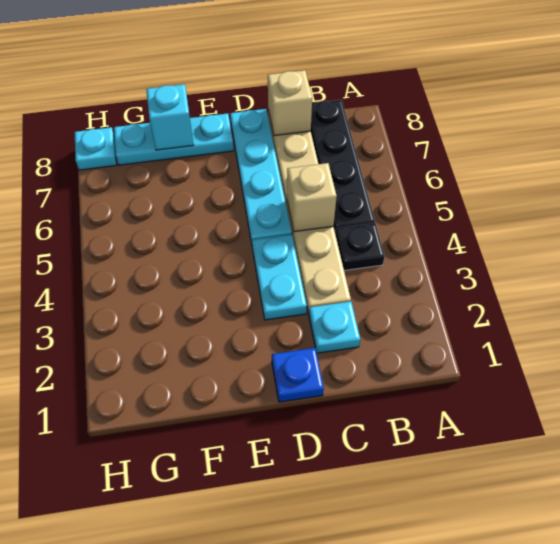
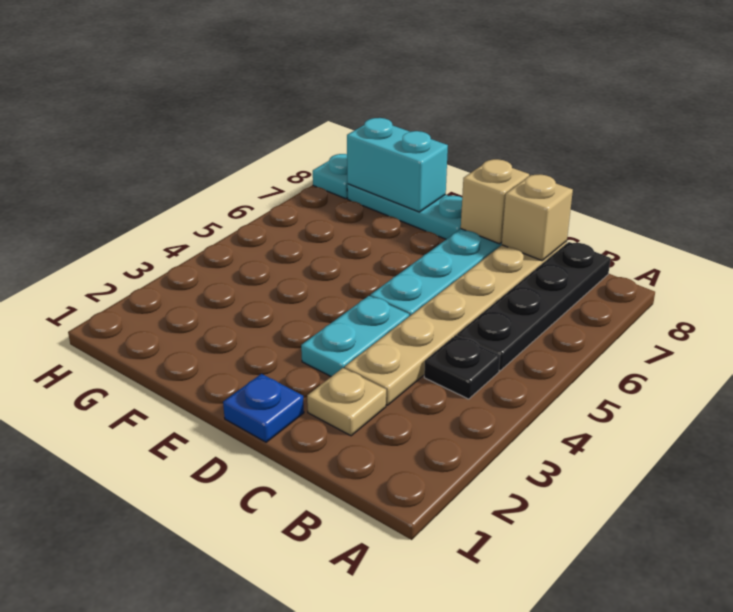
cyan 1x1 plate [309,301,360,353] -> tan 1x1 plate [307,368,386,436]
tan 1x1 brick [287,163,337,232] -> tan 1x1 brick moved to [461,159,529,244]
cyan 1x1 brick [146,84,193,150] -> cyan 1x2 brick [347,118,448,212]

